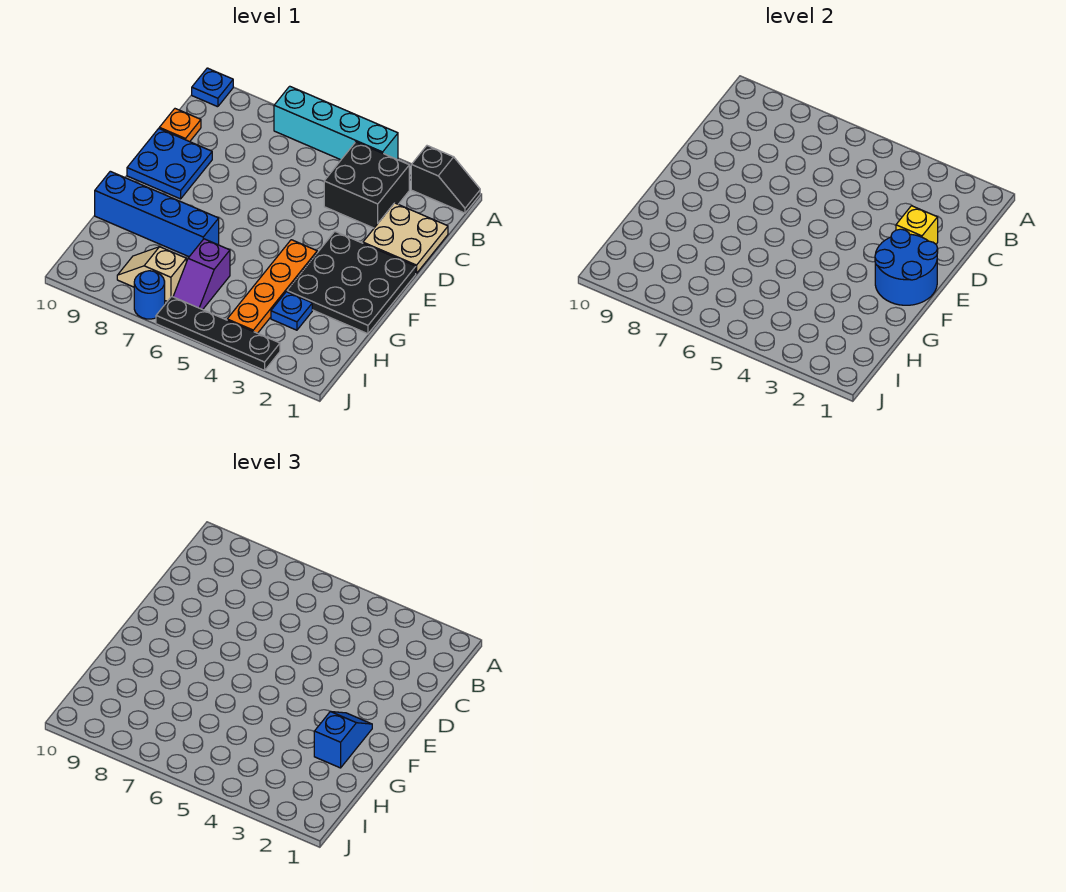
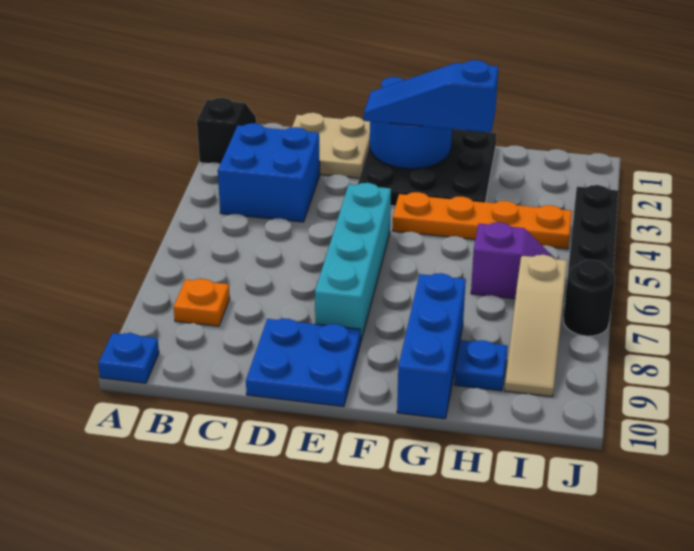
cyan 1x4 brick [274,86,398,160] -> cyan 1x4 brick moved to [315,183,391,340]
black 2x2 brick [324,142,409,228] -> blue 2x2 brick [218,123,320,222]
orange 1x1 plate [159,109,201,142] -> orange 1x1 plate moved to [174,279,230,326]
yellow 1x1 brick [896,206,938,244] -> none
blue 1x2 slope [314,712,372,768] -> blue 1x3 slope [364,60,498,132]
blue 1x4 brick [95,171,219,257] -> blue 1x3 brick [397,273,466,419]
blue 1x1 plate [271,292,312,330] -> blue 1x1 plate moved to [454,340,508,391]
tan 1x2 slope [117,247,186,301] -> tan 1x3 slope [505,255,567,397]
blue 1x1 round brick [134,271,165,319] -> black 1x1 round brick [563,260,615,336]

